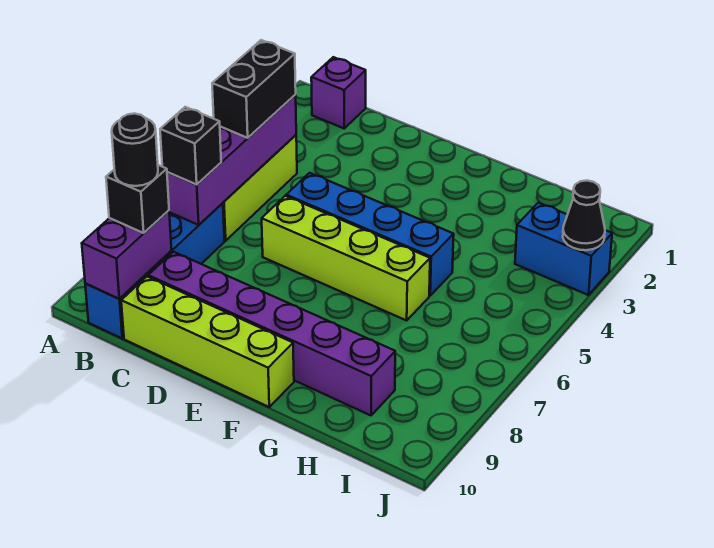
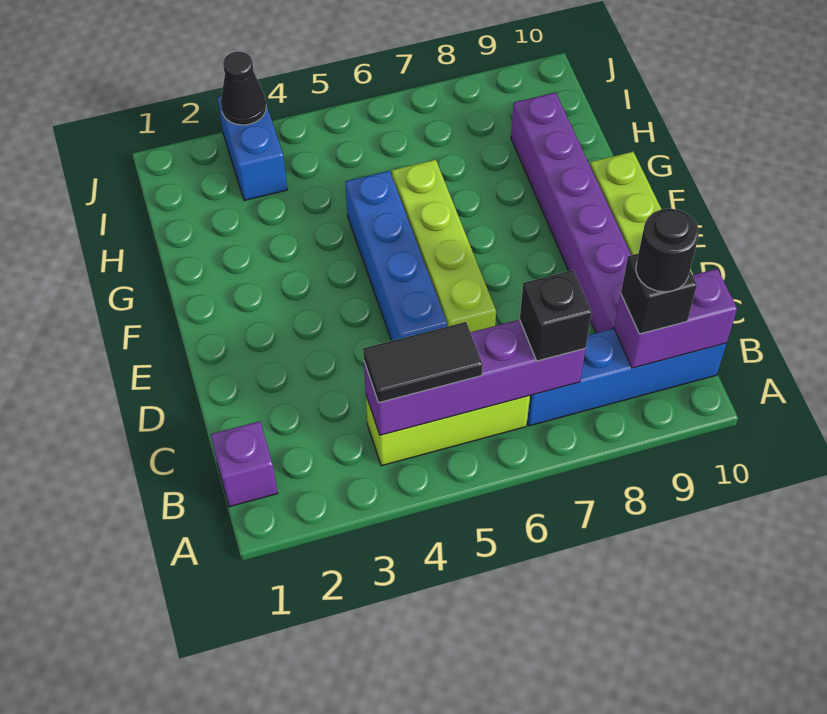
black 1x2 brick [212,40,296,138] -> black 1x2 tile [363,322,483,403]

